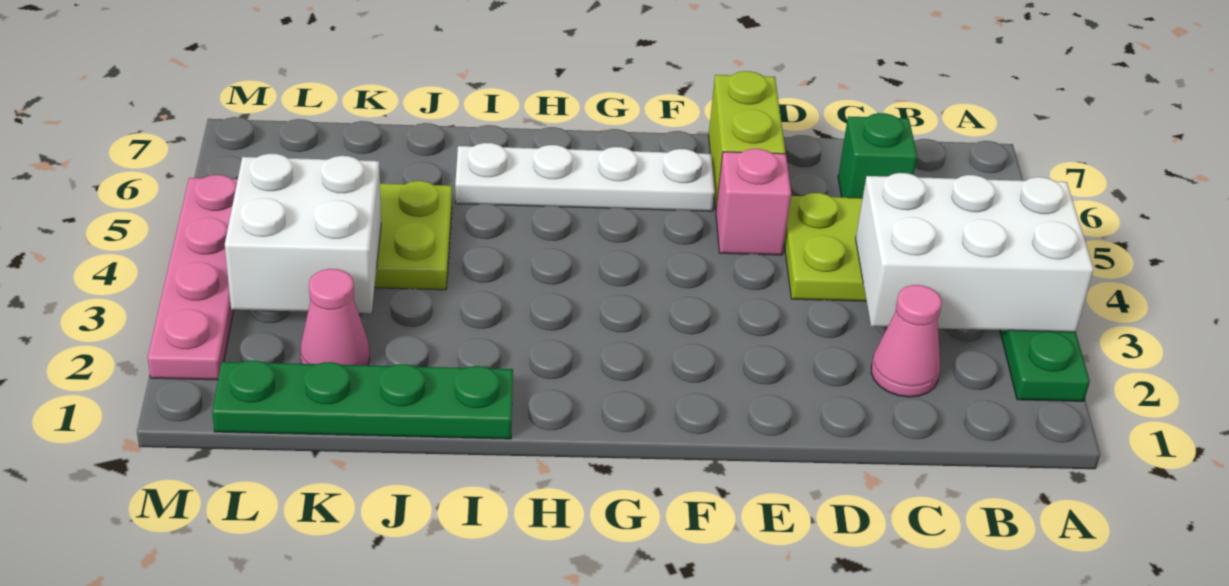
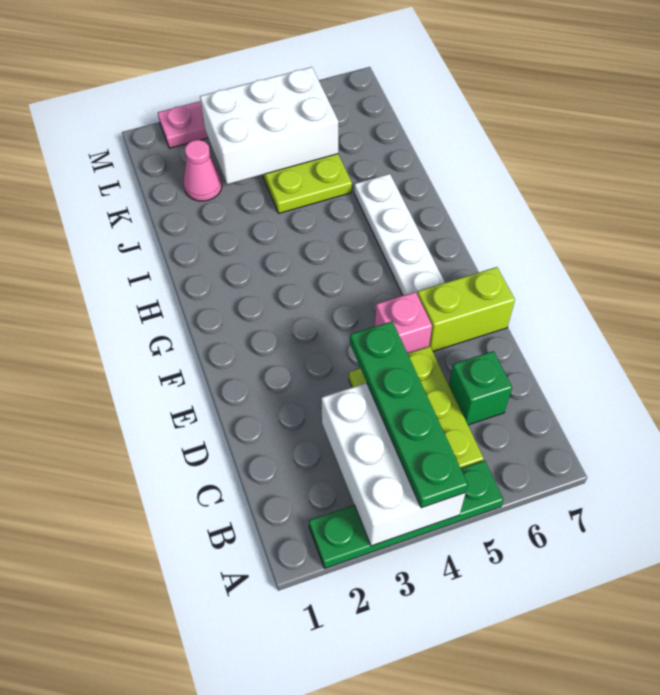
pink 1x1 cone [871,285,942,397] -> none
green 1x4 plate [212,360,513,439] -> green 1x4 plate moved to [350,321,468,508]
white 2x2 brick [225,154,381,313] -> white 2x3 brick [200,67,339,184]

